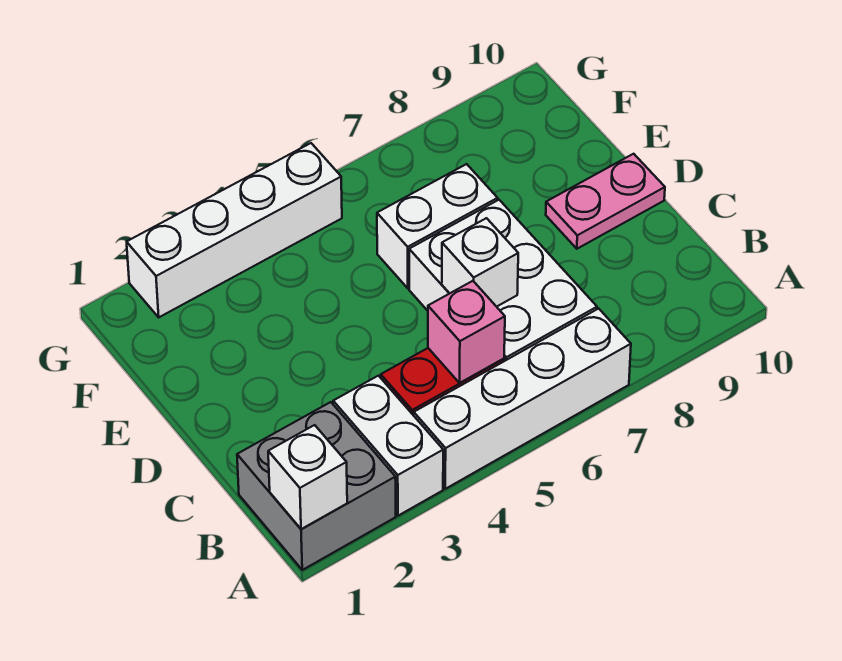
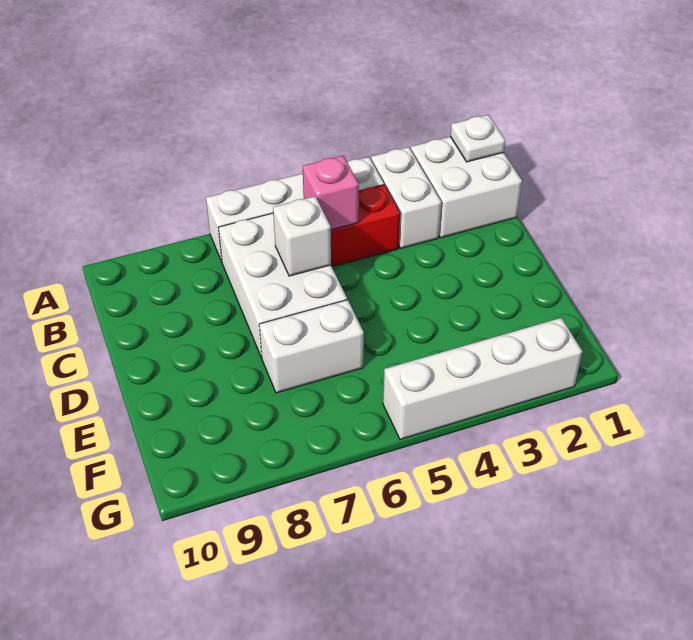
grey 2x2 brick [237,402,396,570] -> white 2x2 brick [411,137,522,238]
white 1x1 brick [268,425,347,529] -> white 1x1 plate [450,115,505,162]
pink 1x2 plate [546,154,665,249] -> none

